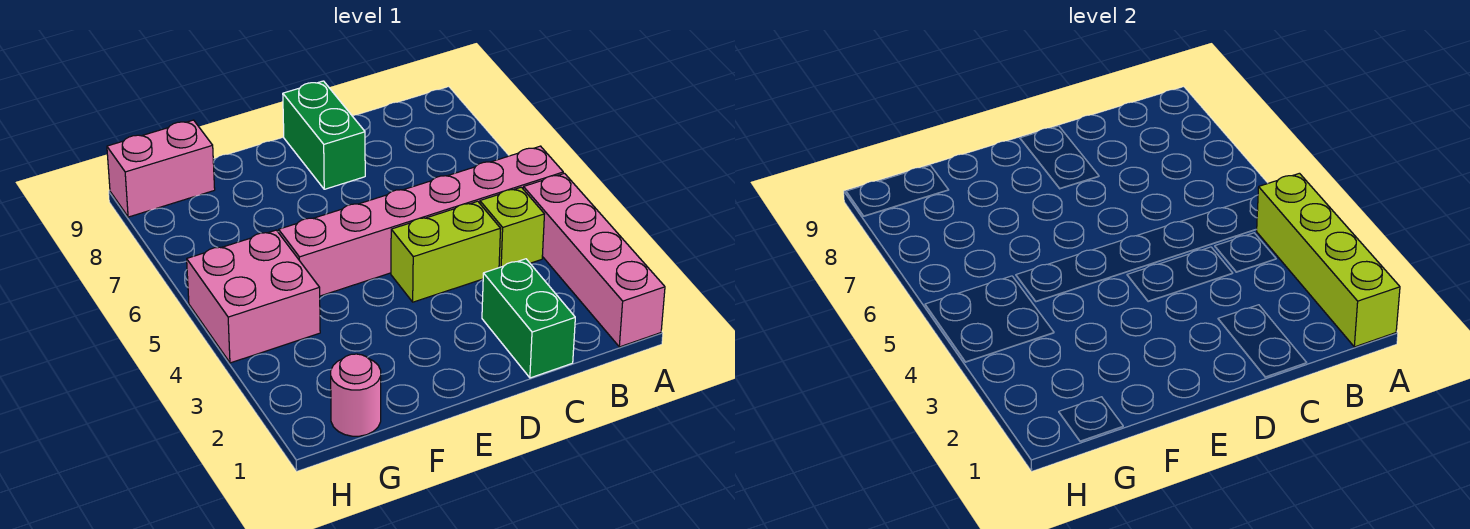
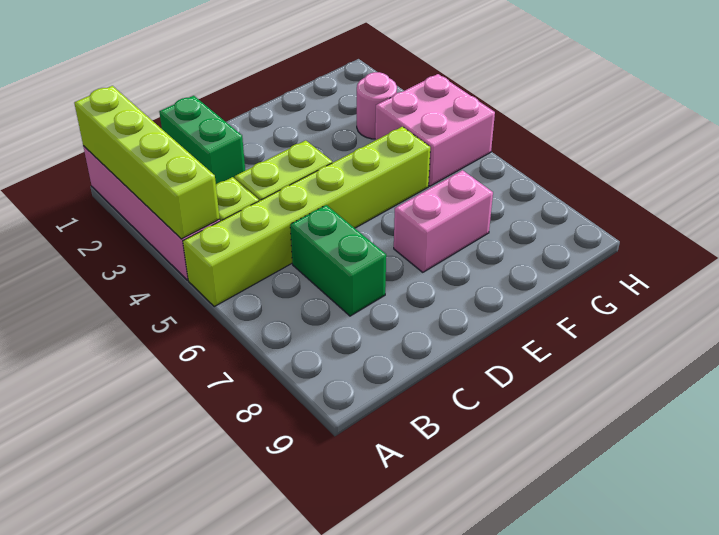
pink 1x6 brick [279,146,563,296] -> lime 1x6 brick [183,127,430,307]
green 1x2 brick [283,81,365,189] -> green 1x2 brick moved to [290,205,386,316]
pink 1x1 round brick [331,354,381,436] -> pink 1x1 round brick moved to [357,72,397,139]
pink 1x2 brick [107,120,215,217] -> pink 1x2 brick moved to [394,170,493,272]

